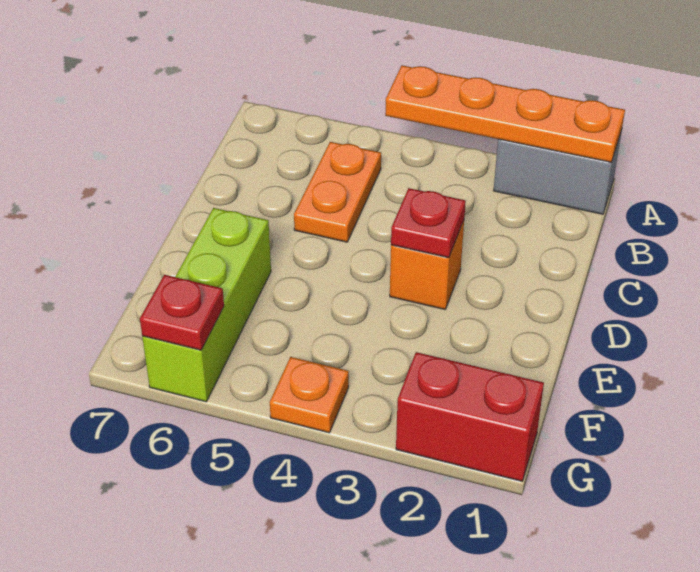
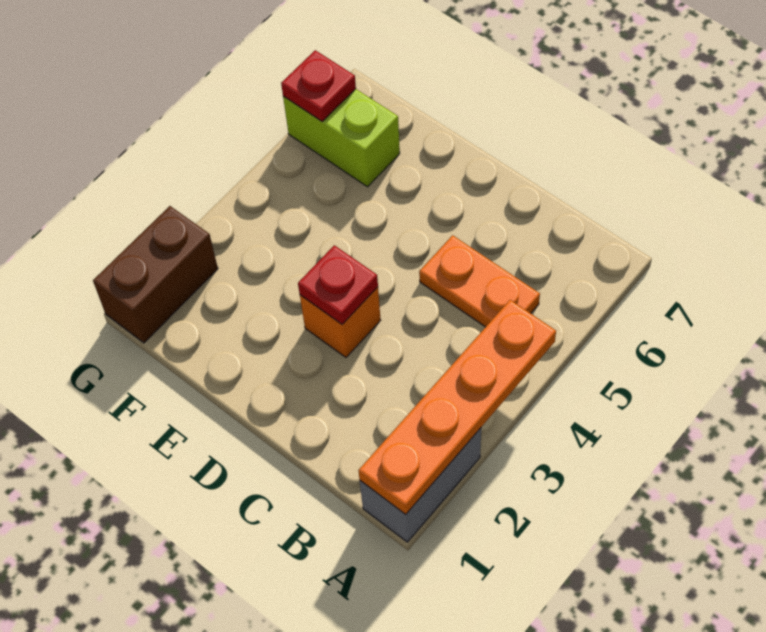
lime 1x3 brick [142,208,271,402] -> lime 1x2 brick [283,89,400,187]
red 1x2 brick [396,352,544,481] -> brown 1x2 brick [93,206,218,343]
orange 1x1 plate [270,357,349,433] -> none

